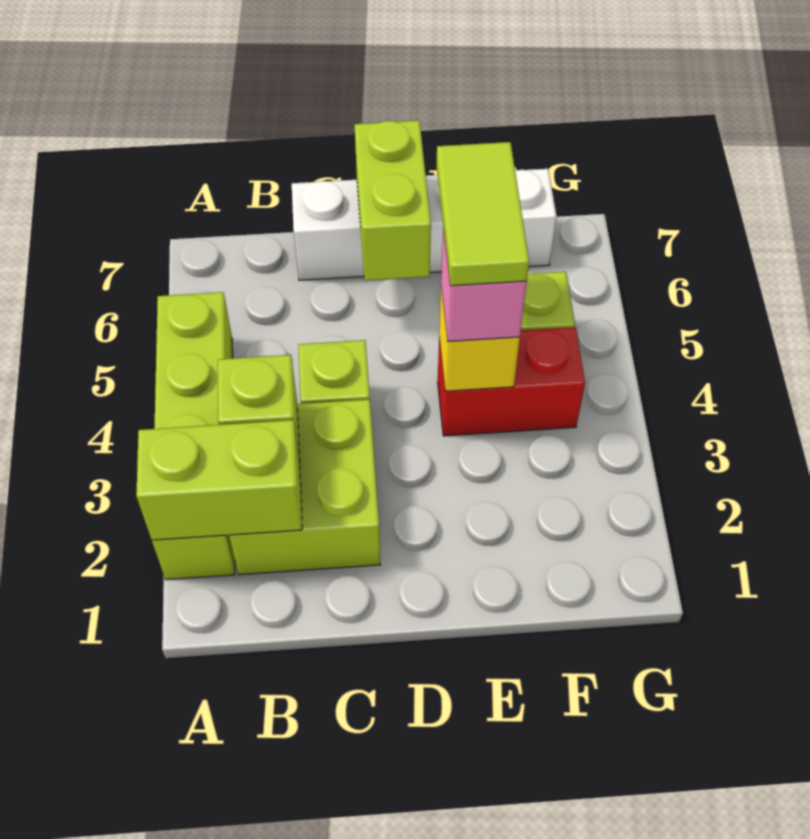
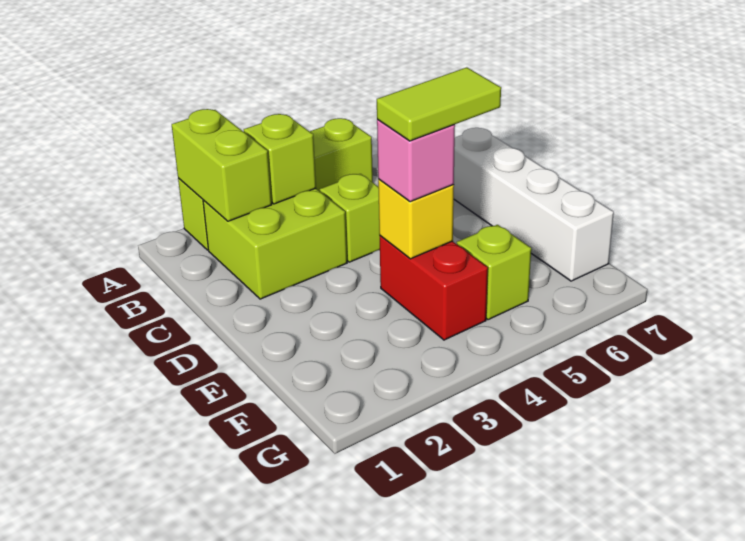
lime 1x2 brick [354,121,431,280] -> none

